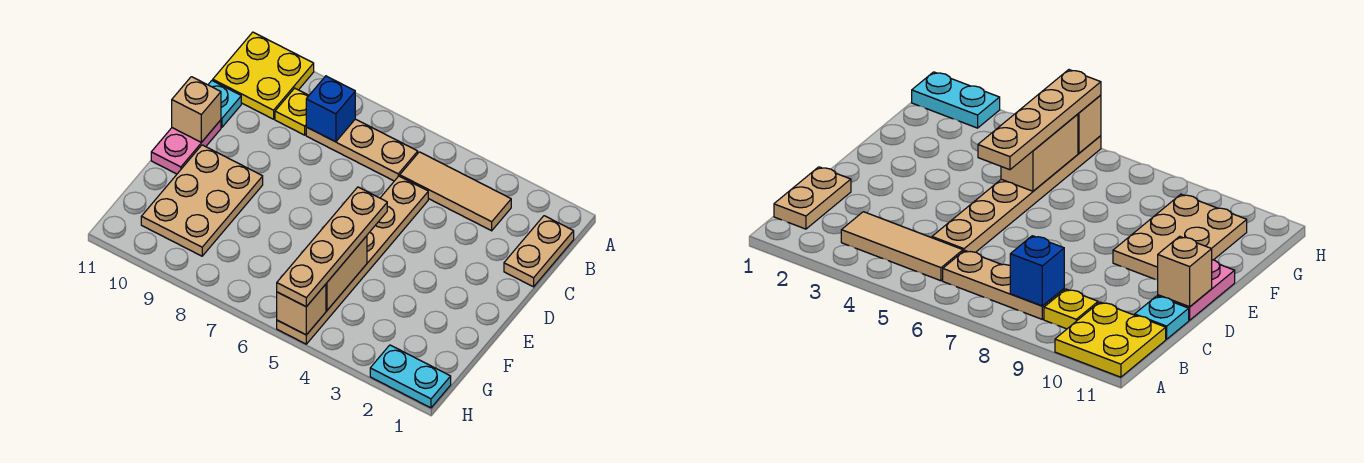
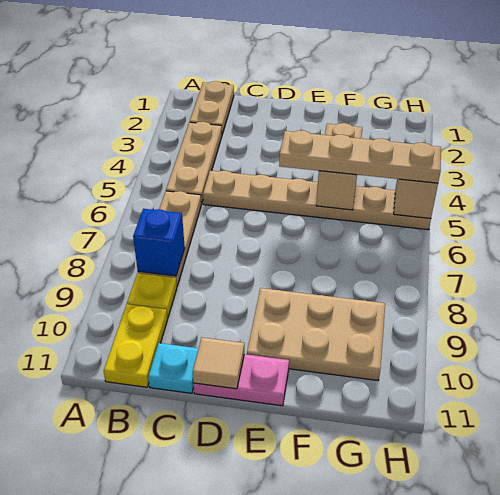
yellow 2x2 plate [213,32,314,119] -> yellow 1x2 plate [104,304,168,387]
tan 1x2 plate [504,216,574,287] -> tan 1x2 plate turned to [190,81,234,134]
tan 1x3 tile [400,152,511,231] -> tan 1x3 plate [166,122,222,204]
tan 1x1 brick [172,77,221,142] -> tan 1x1 tile [193,338,244,389]
tan 1x2 brick [326,236,367,311] -> tan 1x2 brick turned to [316,123,362,210]
cyan 1x2 plate [370,345,451,408] -> none

